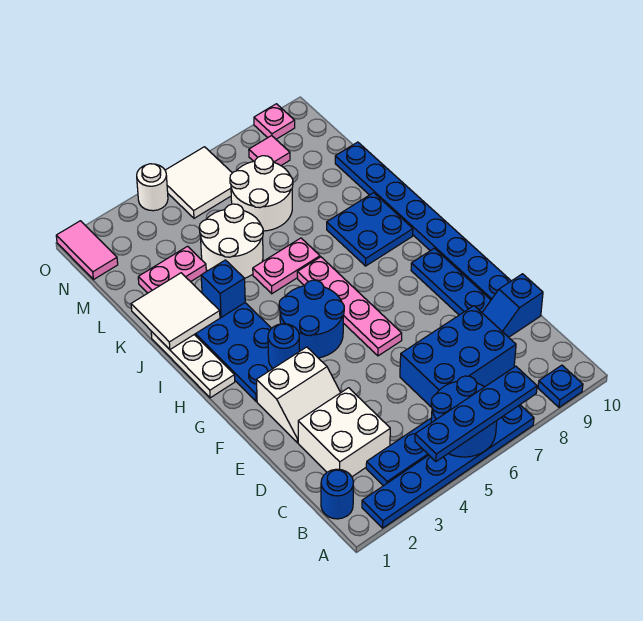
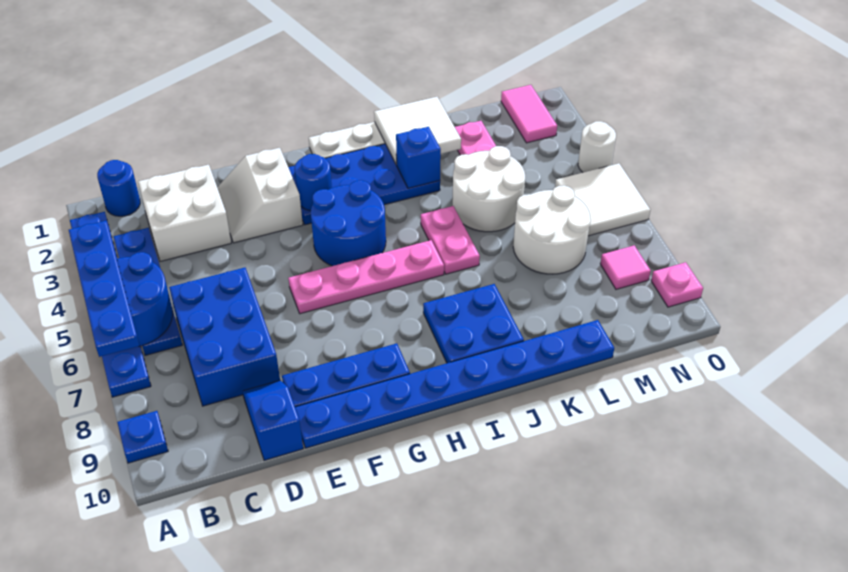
pink 1x2 tile [56,221,118,280] -> pink 1x2 tile turned to [501,85,557,143]

